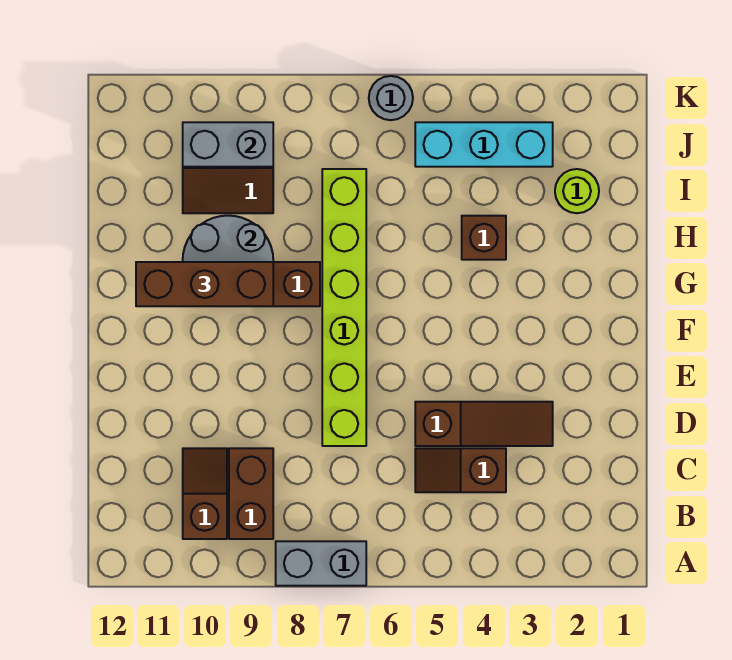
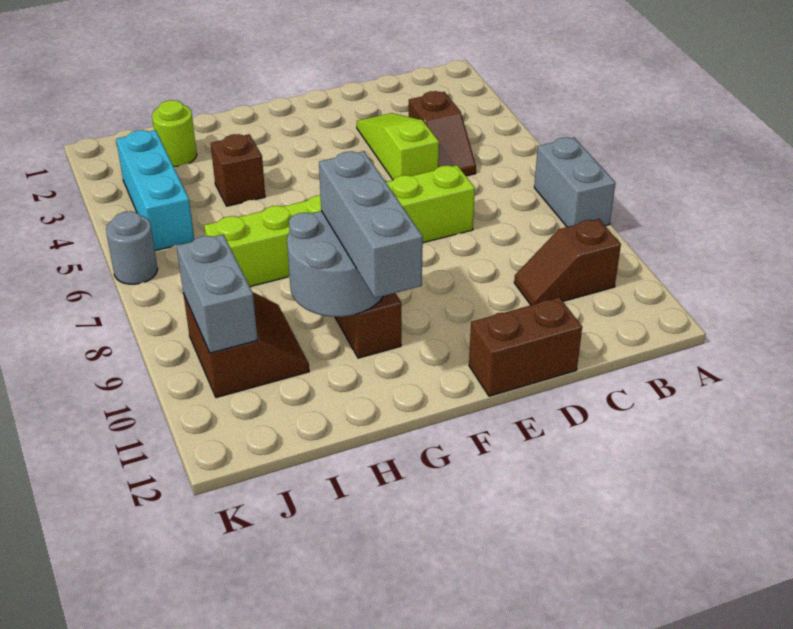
brown 1x2 brick [229,448,273,539] -> brown 1x2 brick moved to [469,297,582,396]
brown 1x3 slope [415,402,553,446] -> lime 1x3 slope [357,113,439,180]
brown 1x3 brick [136,262,273,306] -> grey 1x3 brick [319,151,423,298]

